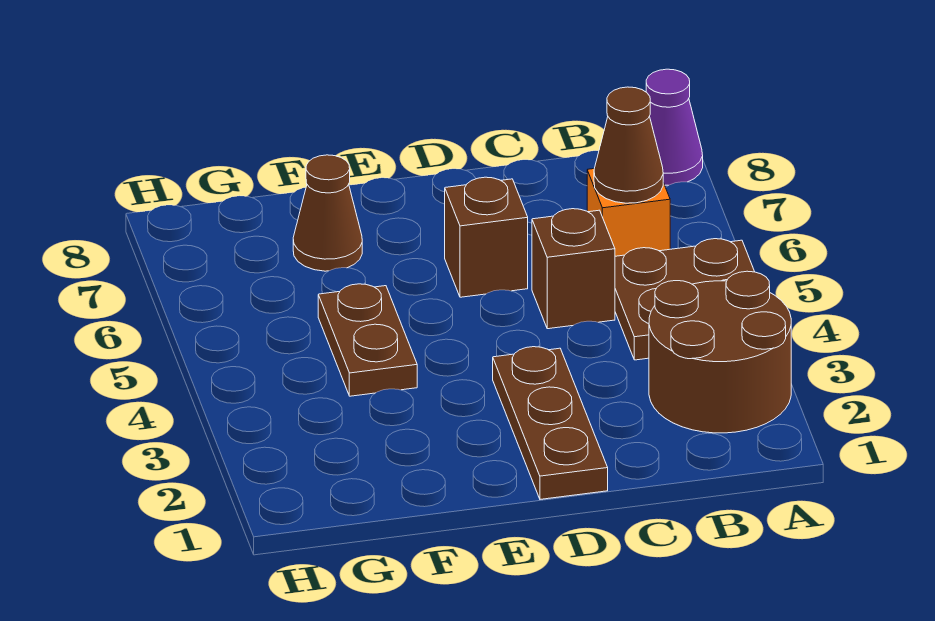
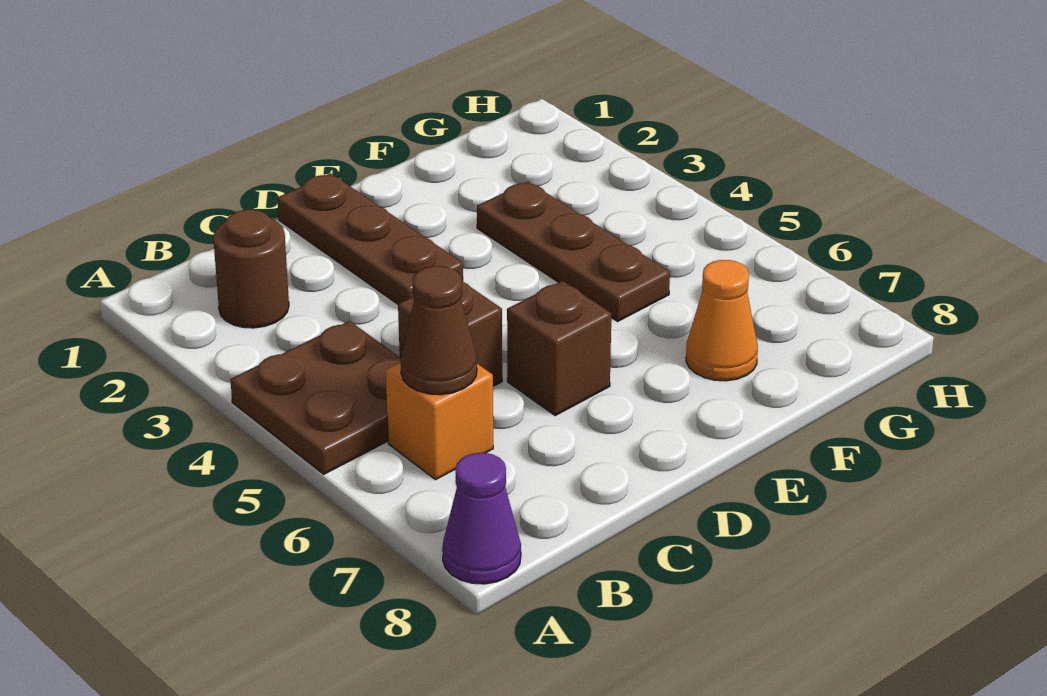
brown 2x2 round brick [649,271,791,433] -> brown 1x1 round brick [213,210,289,328]
brown 1x2 plate [318,284,417,396] -> brown 1x3 plate [477,182,670,321]
brown 1x1 cone [293,155,362,271] -> orange 1x1 cone [686,260,758,381]

